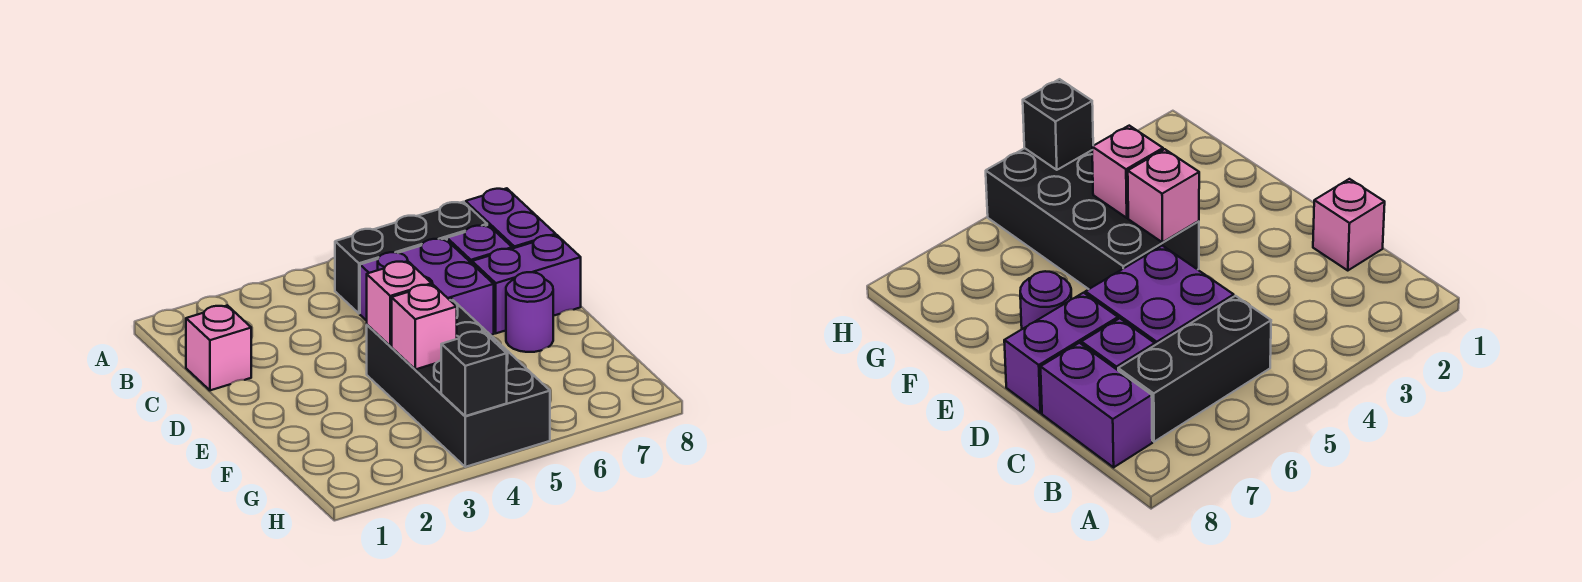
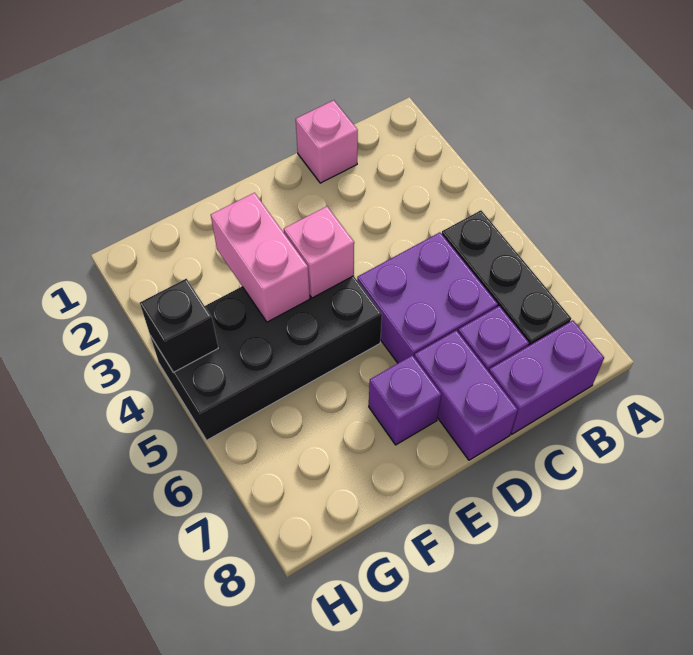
purple 1x1 round brick [506,272,553,352] -> purple 1x1 brick [369,355,441,445]
pink 1x1 brick [392,284,457,369] -> pink 1x2 brick [211,193,310,322]

